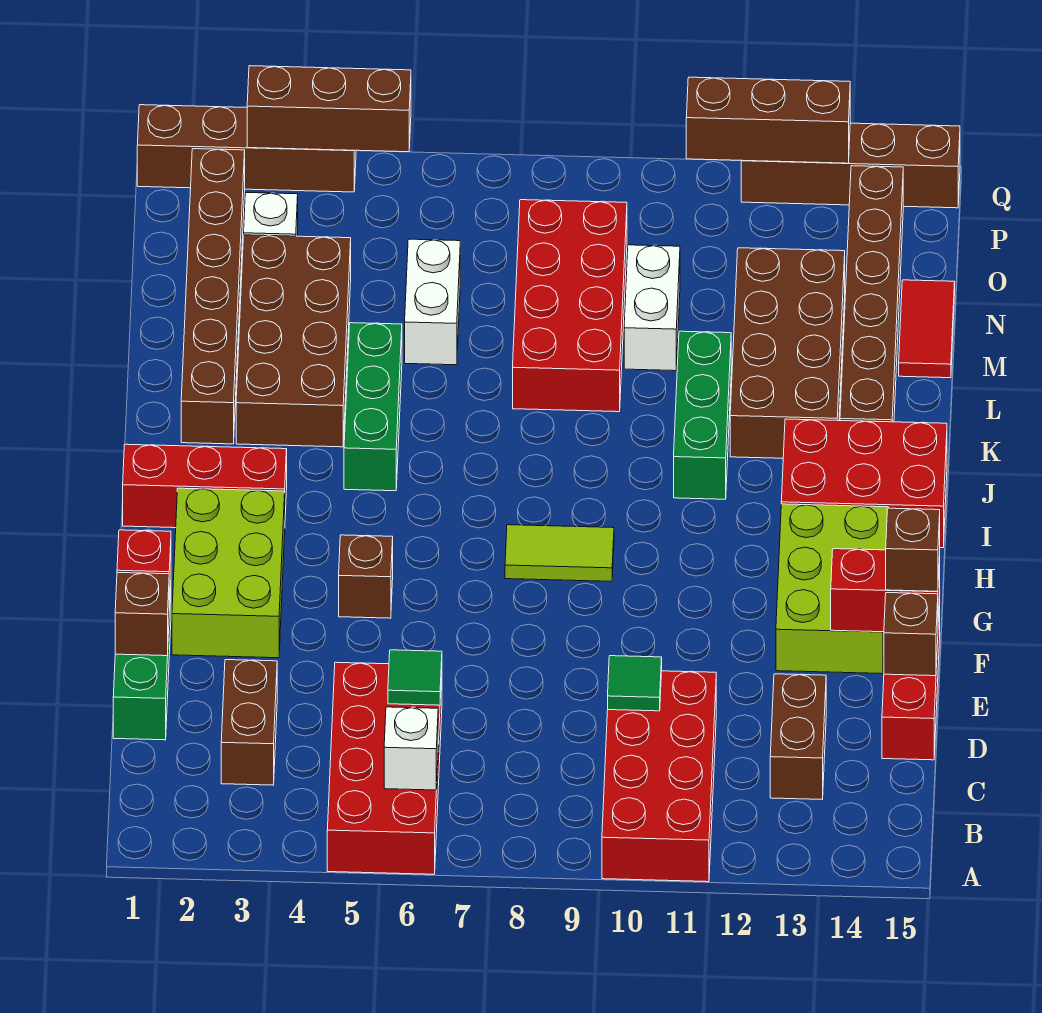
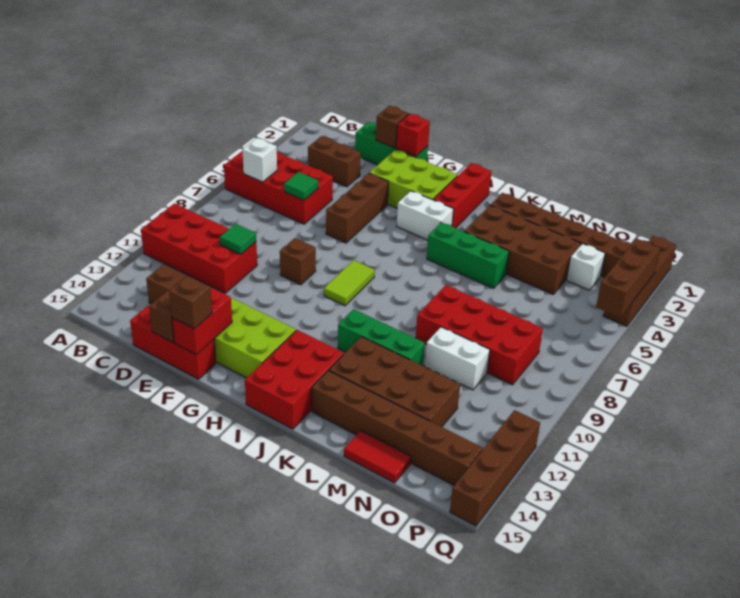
brown 1x1 brick [339,535,393,618] -> brown 1x1 brick moved to [280,238,316,285]
white 1x2 brick [405,239,460,365] -> white 1x2 brick moved to [397,191,454,240]
brown 1x3 brick [686,77,850,163] -> brown 1x3 brick moved to [326,173,389,243]

